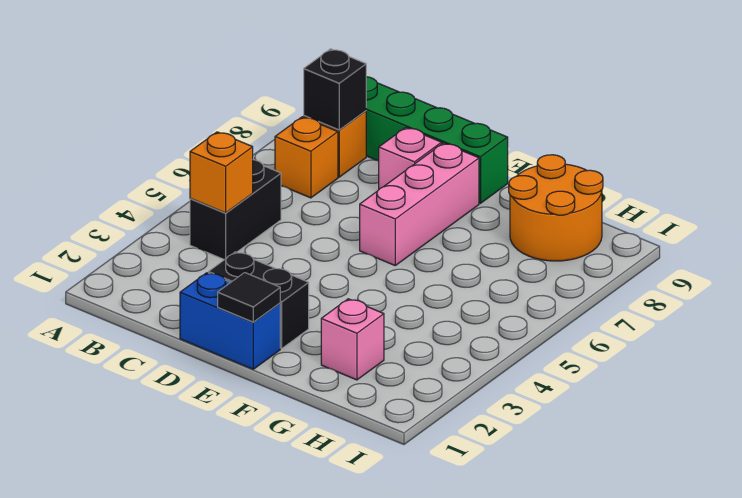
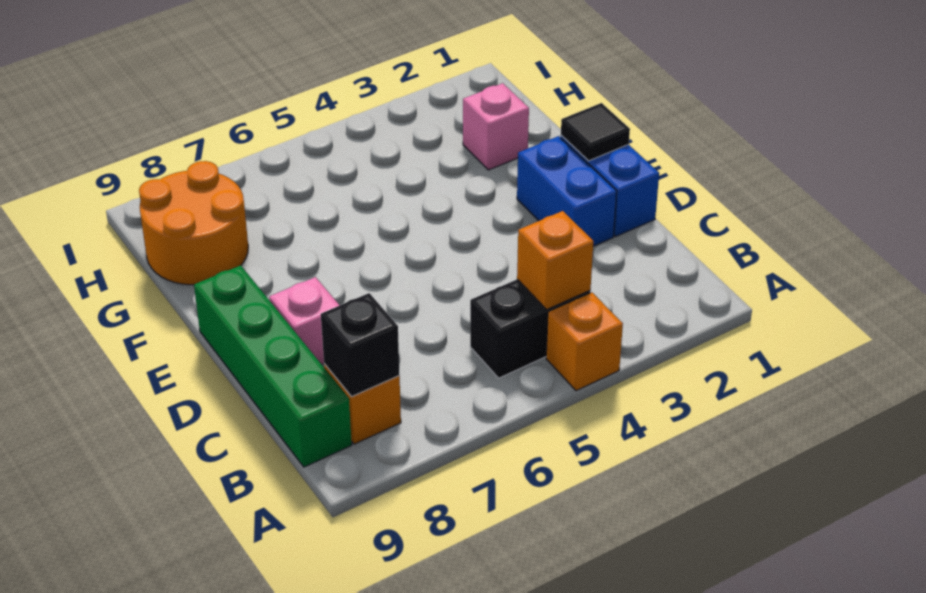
orange 1x1 brick [275,117,338,198] -> orange 1x1 brick moved to [546,292,623,391]
black 1x2 brick [208,252,309,348] -> blue 1x2 brick [517,136,617,246]
pink 1x3 brick [360,143,479,265] -> none

